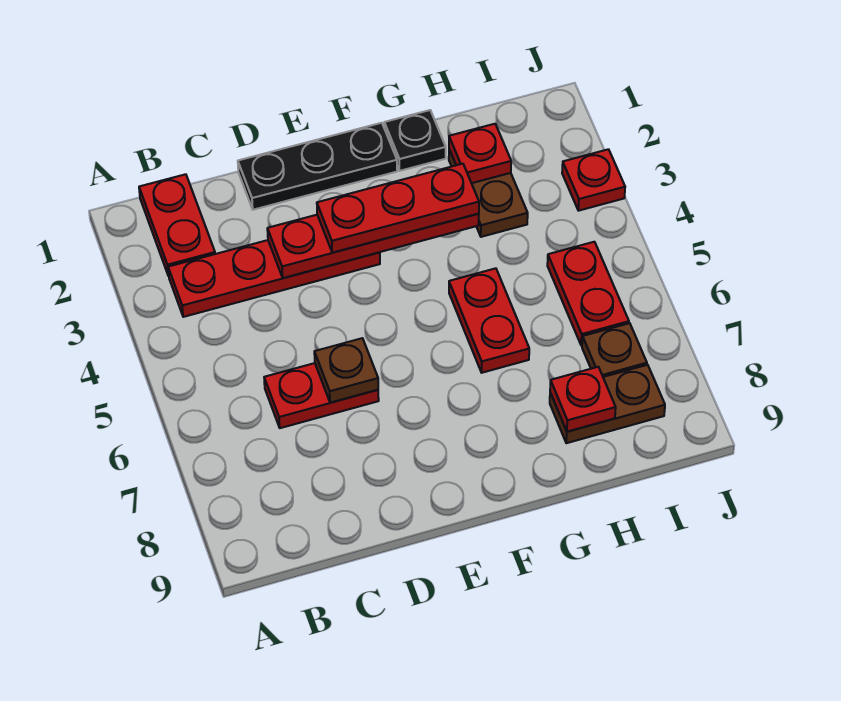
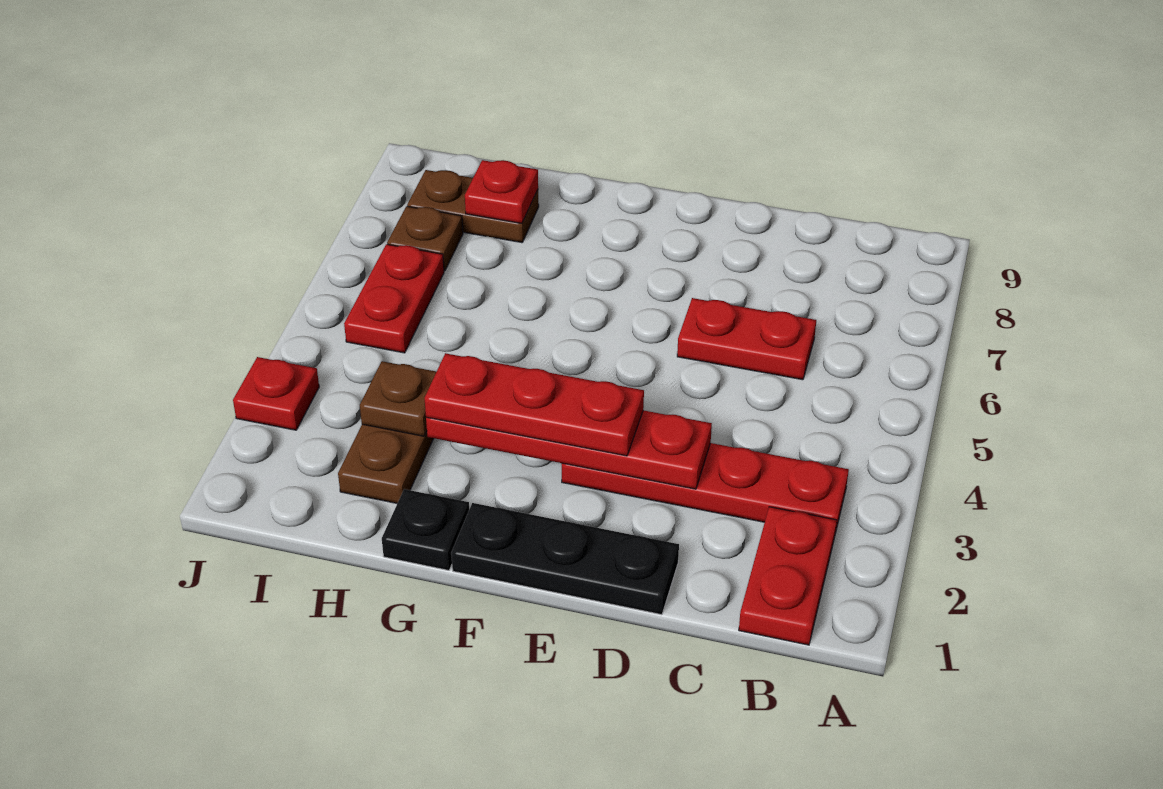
brown 1x1 plate [314,338,378,403] -> brown 1x1 plate moved to [360,361,436,436]
red 1x2 plate [449,268,529,373] -> none
red 1x1 plate [449,124,511,183] -> none

